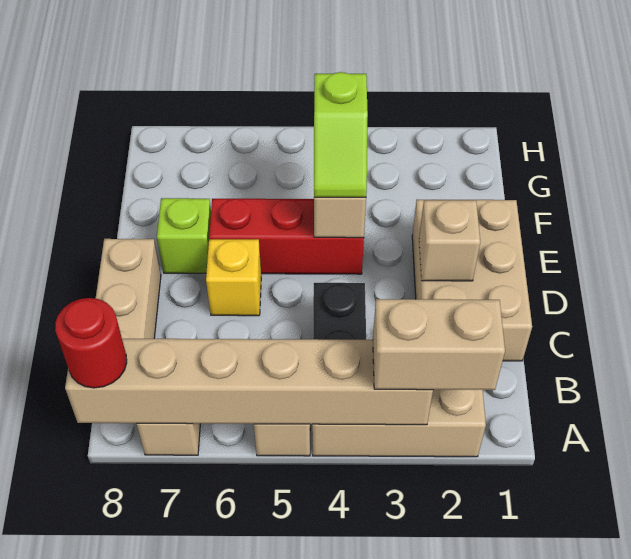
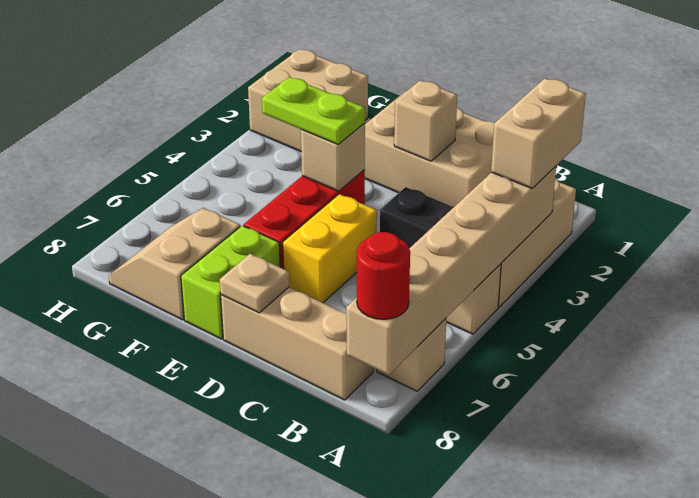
yellow 1x1 brick [206,239,261,316] -> yellow 1x2 brick [283,194,377,303]
none -> tan 1x1 plate [220,254,289,313]
lime 1x2 slope [314,72,368,197] -> lime 1x2 plate [262,77,365,144]
lime 1x1 brick [157,198,211,273] -> lime 1x2 brick [181,226,280,339]
none -> tan 2x2 slope [109,208,240,320]
none -> tan 2x2 brick [248,49,368,151]

